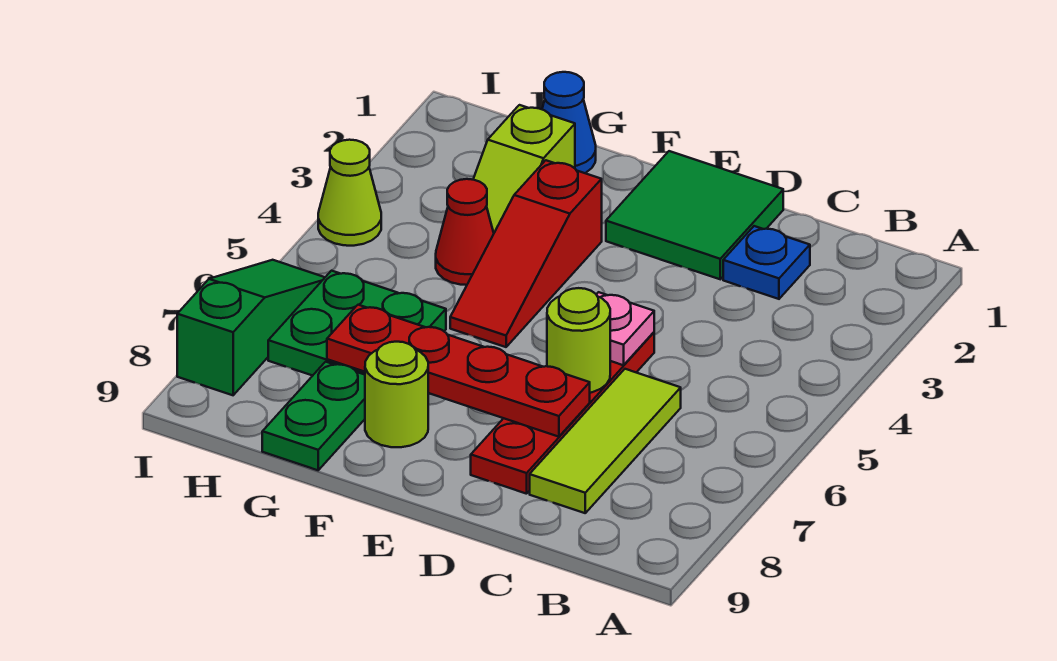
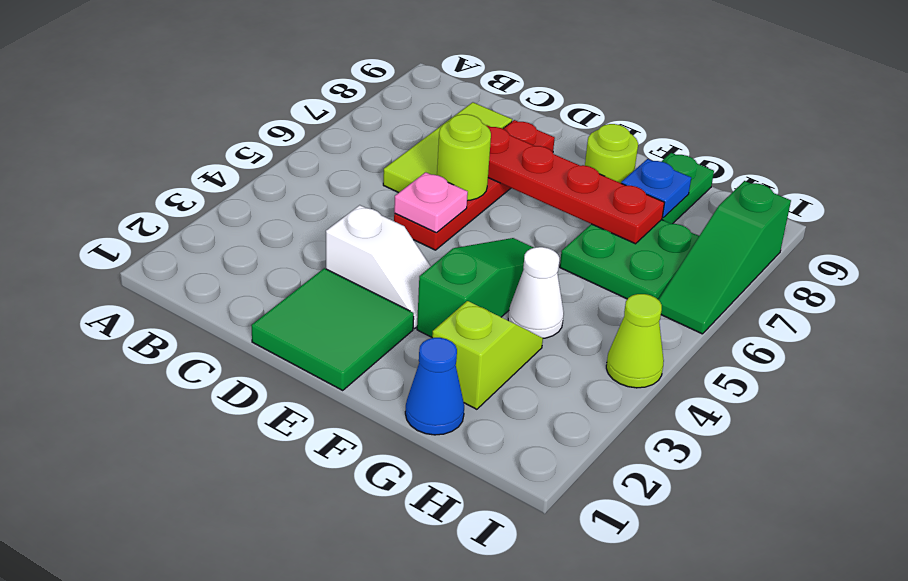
blue 1x1 plate [723,226,810,299] -> blue 1x1 plate moved to [621,159,691,218]
none -> white 1x2 slope [326,205,431,328]
red 1x3 slope [450,160,602,347] -> green 1x3 slope [417,238,534,337]
red 1x1 cone [436,179,494,285] -> white 1x1 cone [508,247,564,338]

